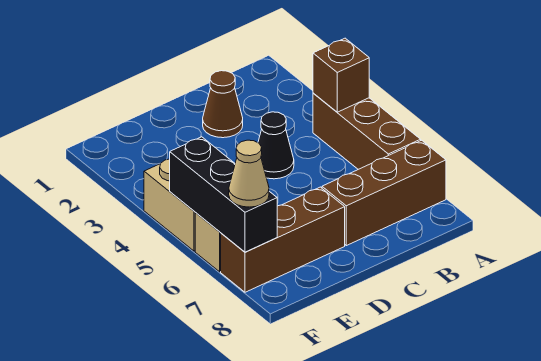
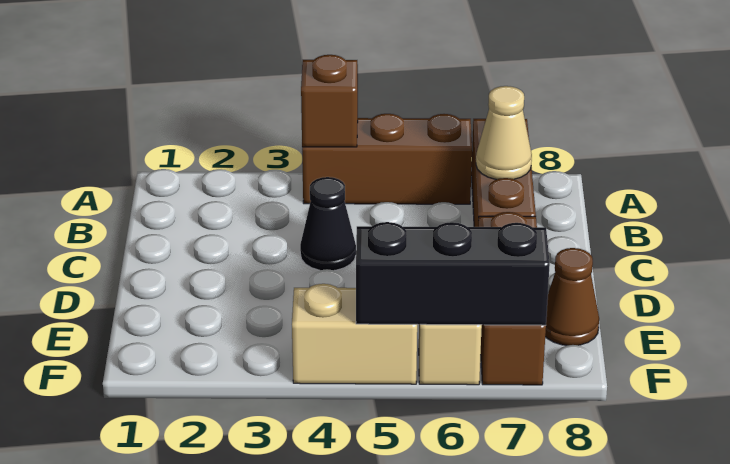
brown 1x1 cone [203,71,243,138] -> brown 1x1 cone moved to [545,248,599,345]
tan 1x1 cone [229,140,269,207] -> tan 1x1 cone moved to [476,86,532,180]

